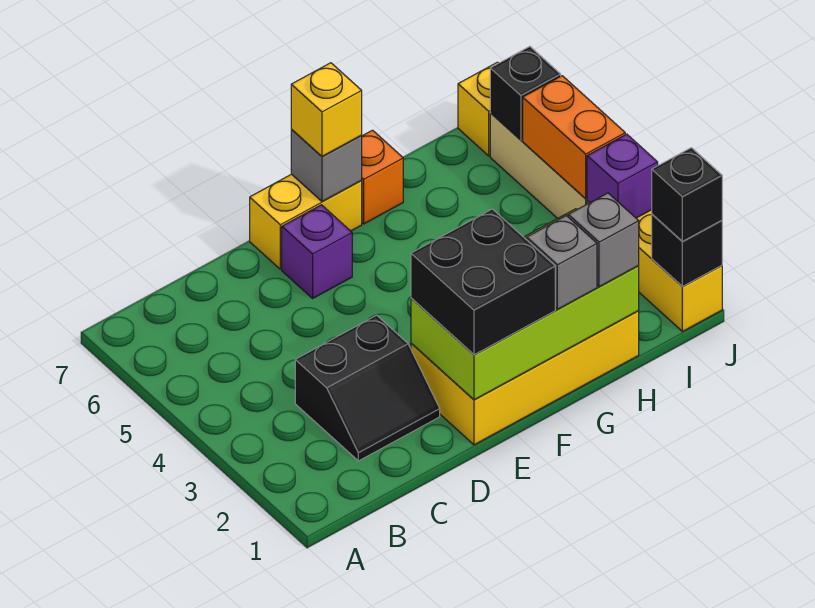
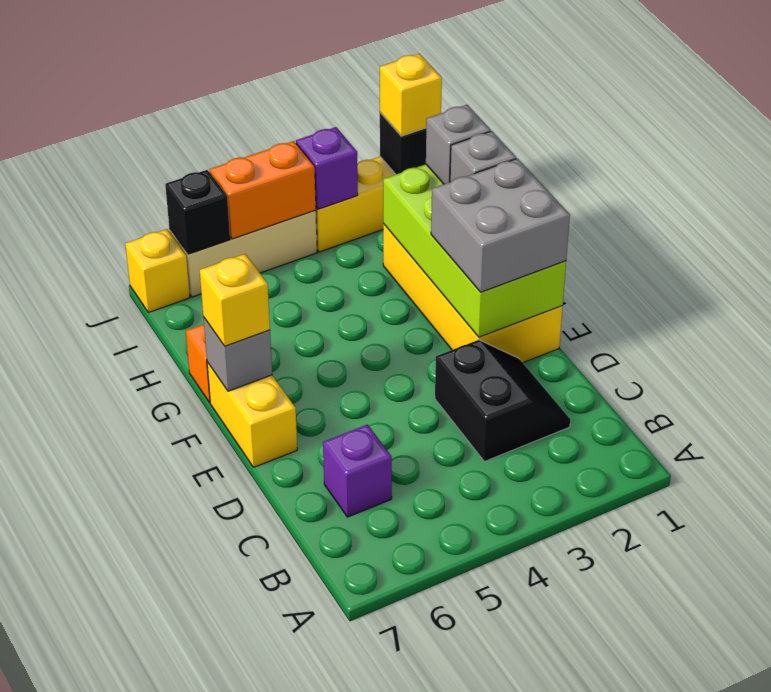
black 2x2 brick [411,209,555,355] -> grey 2x2 brick [431,159,570,292]
purple 1x1 brick [282,205,352,298] -> purple 1x1 brick moved to [323,425,392,517]
black 1x1 brick [652,148,722,241] -> yellow 1x1 brick [380,54,442,136]

